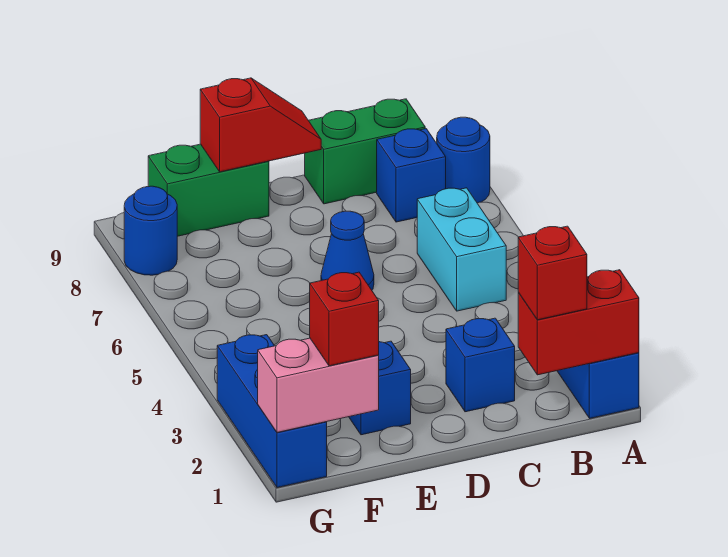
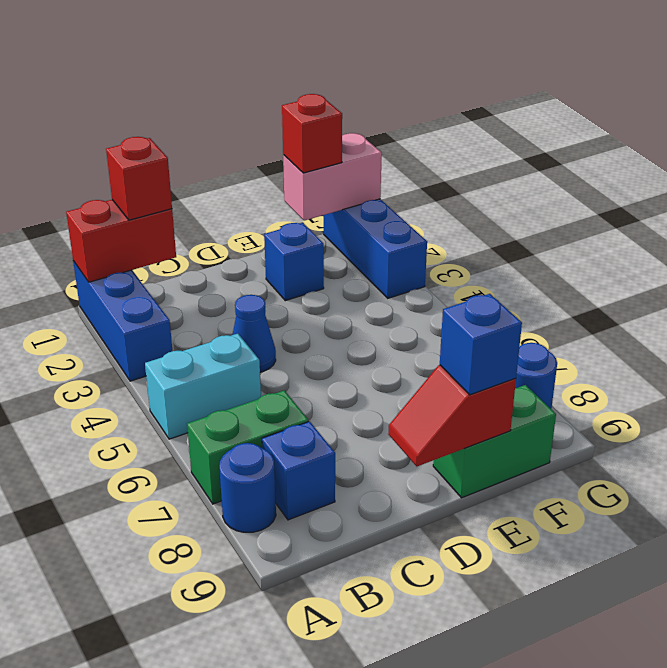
cyan 1x2 brick [417,188,506,311] -> cyan 1x2 brick turned to [145,334,261,439]
green 1x2 brick [305,99,425,204] -> green 1x2 brick moved to [187,390,308,504]
blue 1x1 brick [446,318,515,412] -> blue 1x1 brick moved to [440,294,522,395]
blue 1x1 cone [321,211,374,290] -> blue 1x1 cone moved to [232,295,276,372]

